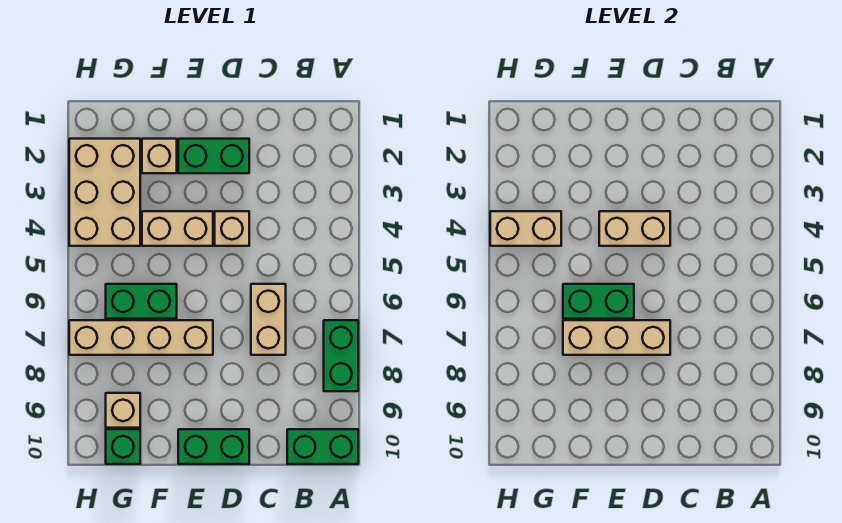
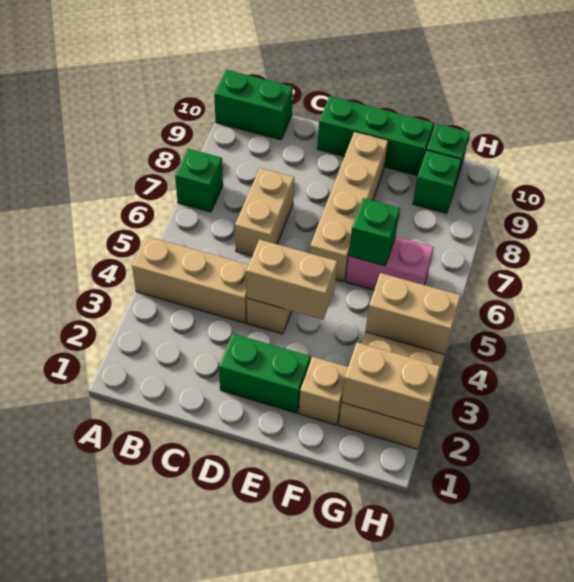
green 1x2 brick [324,320,358,391] -> green 1x1 brick [175,149,223,212]
tan 1x3 brick [563,320,670,355] -> tan 1x3 brick moved to [132,236,249,323]
green 1x2 brick [178,429,249,464] -> green 1x3 brick [317,96,434,176]
tan 1x2 brick [142,211,213,246] -> tan 1x2 brick moved to [342,343,440,427]
green 1x2 brick [563,284,634,319] -> green 1x1 brick [349,198,400,266]
tan 1x4 brick [69,320,213,355] -> tan 1x4 brick turned to [310,132,388,282]
green 1x2 brick [106,284,177,319] -> pink 1x2 brick [346,237,434,290]
tan 1x1 brick [106,393,140,428] -> green 1x1 brick [413,150,461,213]

